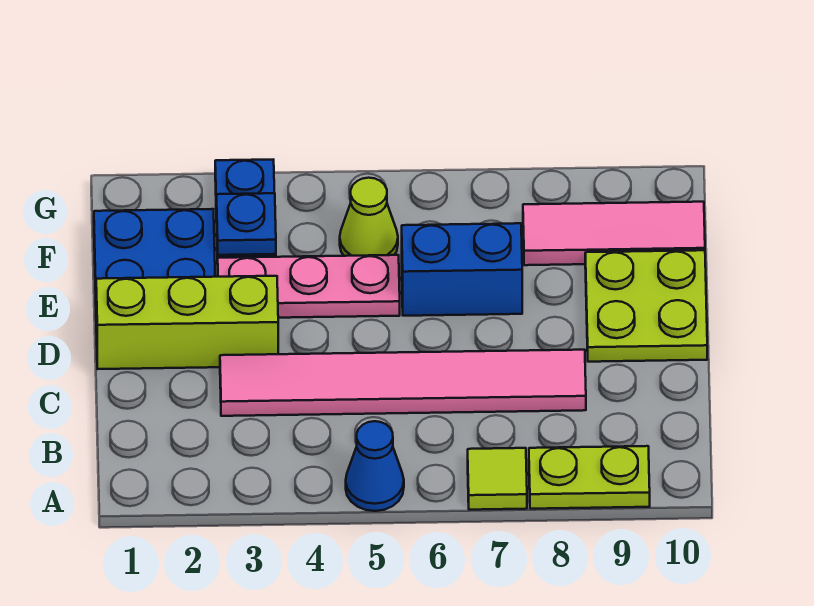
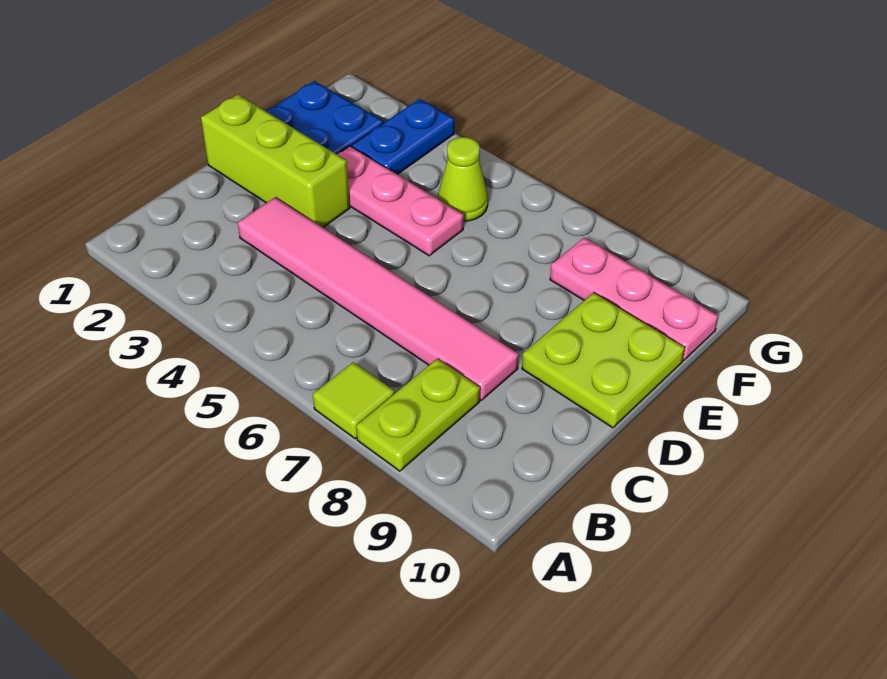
blue 1x1 cone [346,421,404,511] -> none
lime 1x2 plate [529,446,650,509] -> lime 1x2 plate turned to [356,359,480,471]
blue 1x2 brick [402,223,522,316] -> none
blue 1x1 plate [217,193,276,255] -> none
pink 1x3 tile [523,202,705,265] -> pink 1x3 plate [550,238,718,361]

